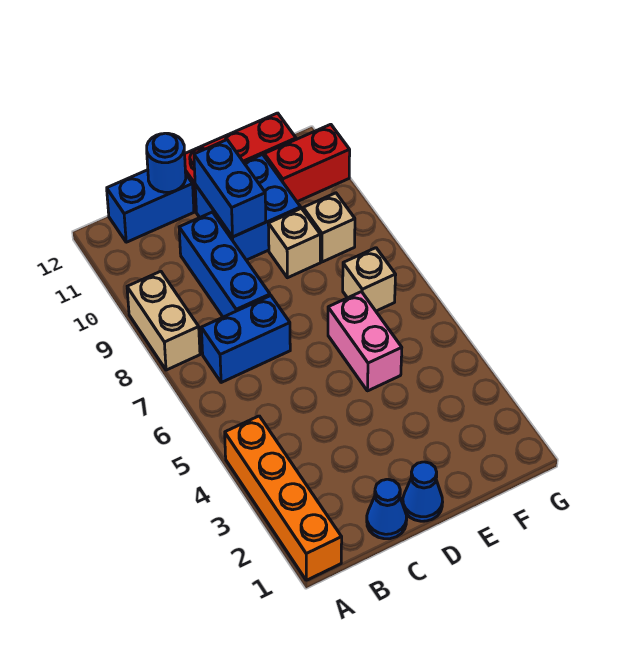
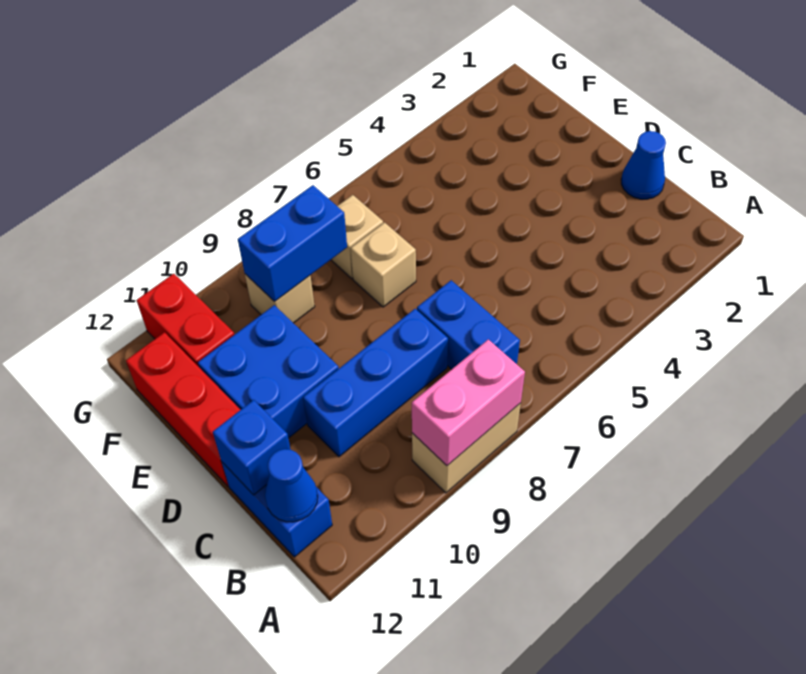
orange 1x4 brick [225,416,342,580] -> none
blue 1x1 round brick [147,133,186,192] -> blue 1x1 brick [213,400,291,495]
blue 1x1 cone [403,462,443,521] -> blue 1x1 cone moved to [265,449,318,522]
blue 1x2 brick [194,140,266,237] -> blue 1x2 brick moved to [238,185,347,302]
pink 1x2 brick [328,292,402,391] -> pink 1x2 brick moved to [412,339,525,466]
tan 1x1 brick [268,208,320,278] -> tan 1x1 brick moved to [351,222,416,307]

